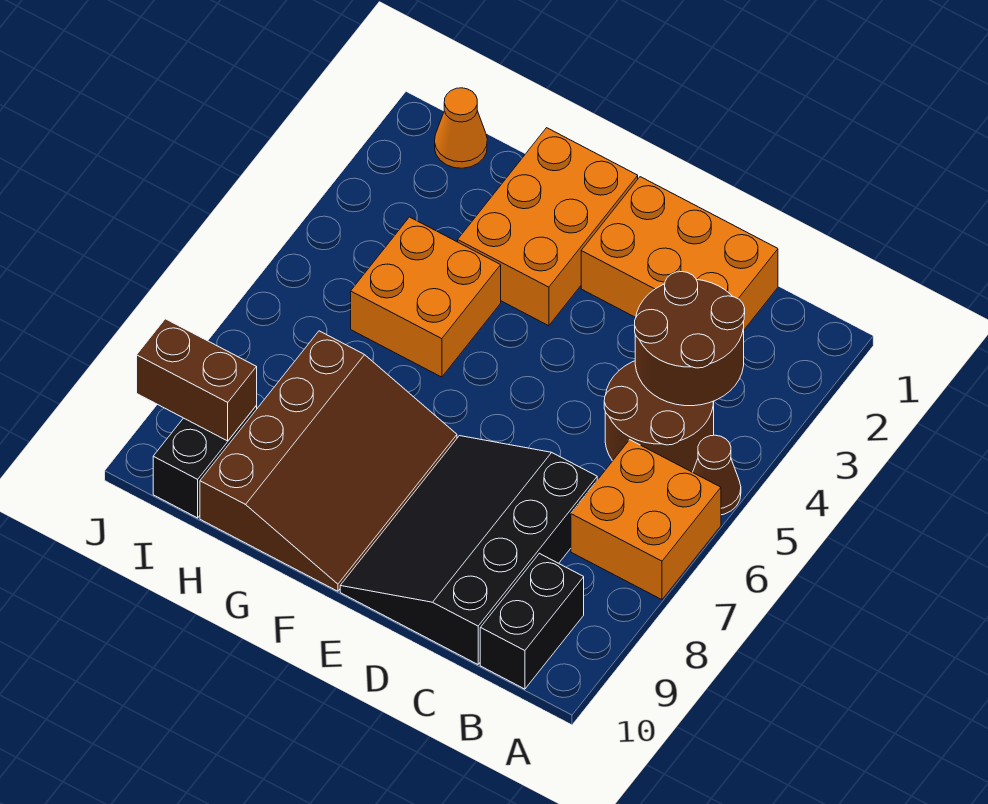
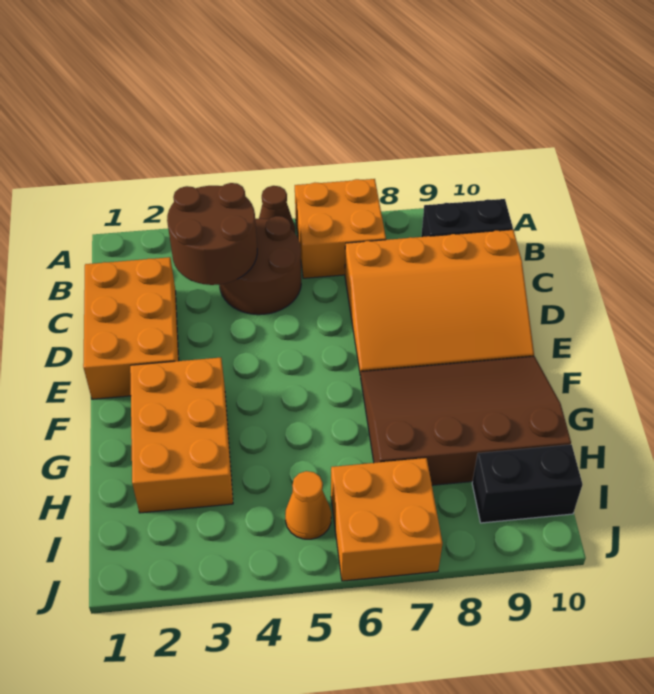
black 3x4 slope [340,436,597,664] -> orange 3x4 slope [345,230,534,375]
orange 2x3 brick [458,128,638,326] -> orange 2x3 brick turned to [130,358,233,513]
orange 2x2 brick [351,217,501,377] -> orange 2x2 brick moved to [331,458,442,581]
orange 1x1 cone [435,88,487,168] -> orange 1x1 cone moved to [285,471,331,539]
brown 1x2 brick [137,319,257,441] -> none

